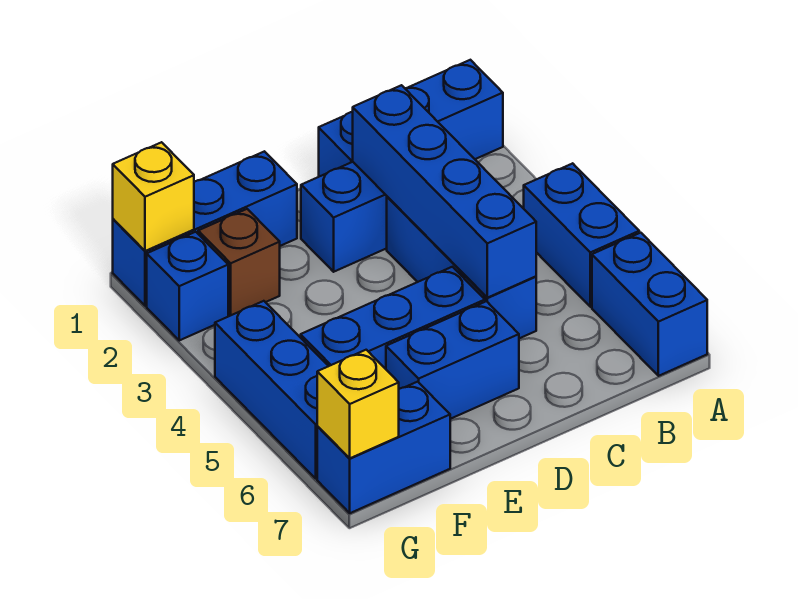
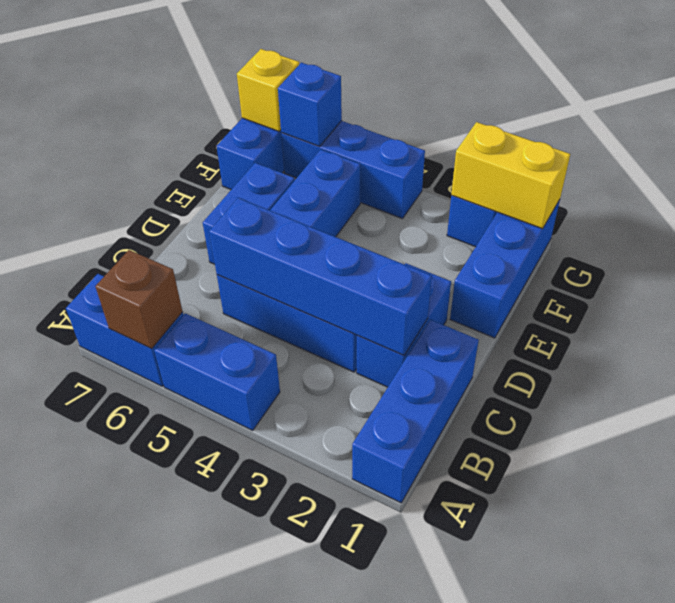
brown 1x1 brick [198,209,280,316] -> brown 1x1 brick moved to [95,250,183,349]
yellow 1x1 brick [113,142,194,251] -> yellow 1x2 brick [451,122,570,229]
none -> blue 1x1 brick [278,63,342,147]

